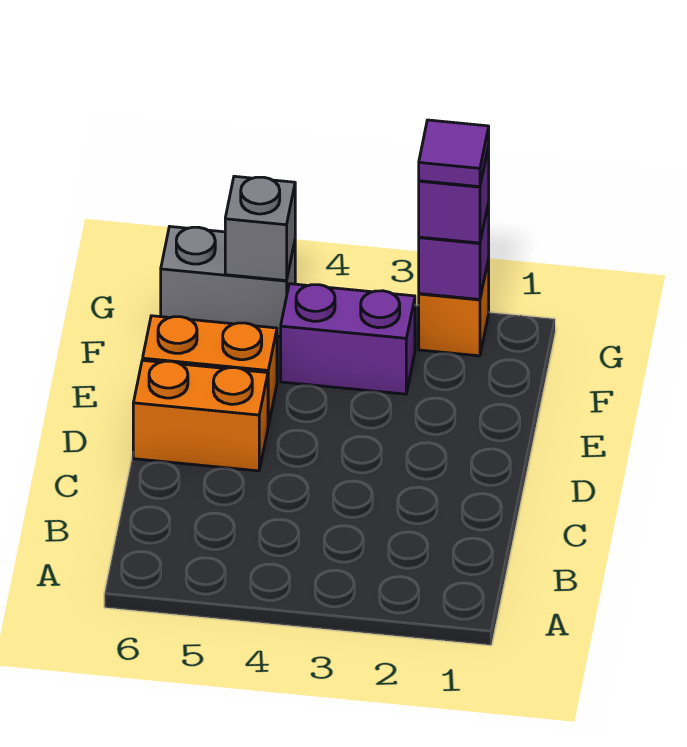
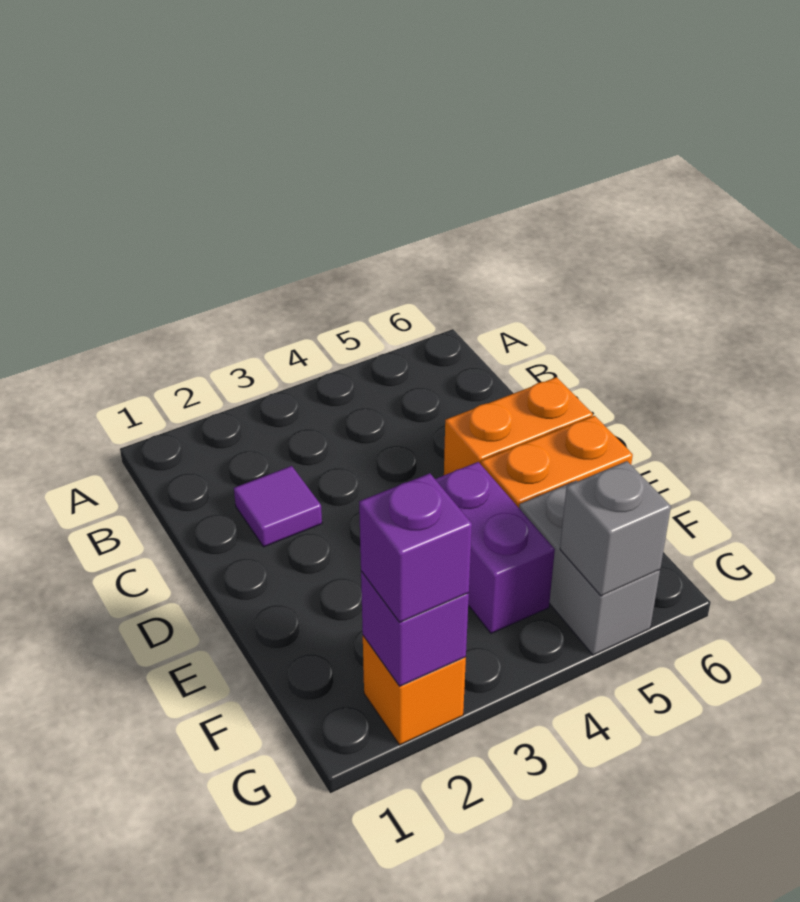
purple 1x2 brick [281,284,415,394] -> purple 1x2 brick turned to [435,462,555,633]
purple 1x1 tile [419,120,489,187] -> purple 1x1 tile moved to [234,466,322,547]
grey 1x2 brick [161,227,295,336] -> grey 1x2 brick turned to [519,481,660,655]

